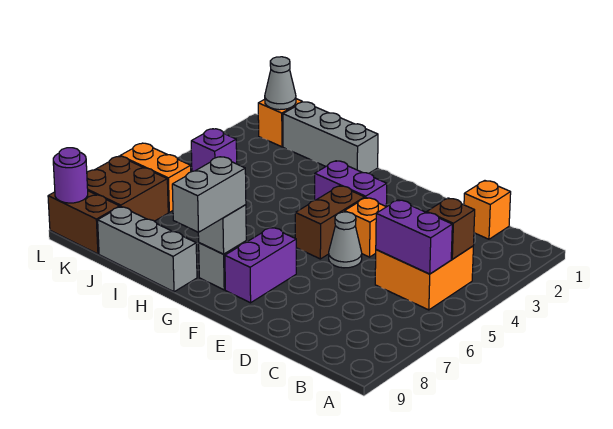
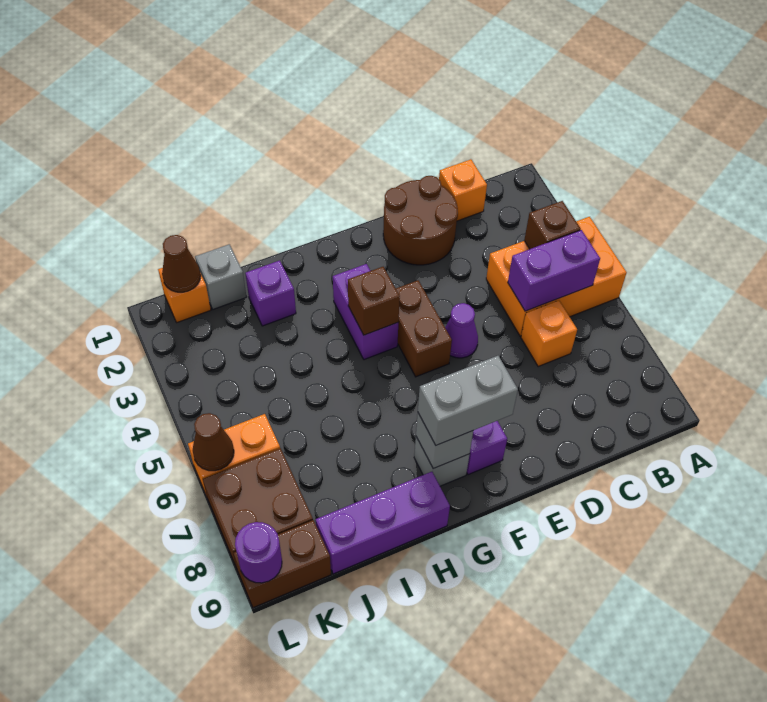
orange 2x2 brick [375,246,473,310] -> orange 2x3 brick [486,217,627,336]
none -> brown 2x2 round brick [383,176,458,265]
orange 1x1 brick [345,198,386,257] -> orange 1x1 brick moved to [521,300,577,367]
grey 1x1 cone [329,212,362,268] -> purple 1x1 cone [445,303,478,358]
purple 1x2 brick [315,161,387,206] -> purple 1x2 brick turned to [333,264,398,360]
none -> brown 1x1 brick [348,267,400,335]
grey 1x2 brick [172,157,246,232] -> grey 1x2 brick turned to [418,356,518,445]
grey 1x3 brick [283,102,378,173] -> grey 1x1 brick [195,244,246,309]
grey 1x3 brick [98,207,197,292] -> purple 1x3 brick [316,472,450,574]
grey 1x1 cone [265,57,296,110] -> brown 1x1 cone [162,235,201,292]
purple 1x1 brick [191,129,237,171] -> purple 1x1 brick moved to [245,260,296,326]
none -> brown 1x1 cone [193,413,234,471]

